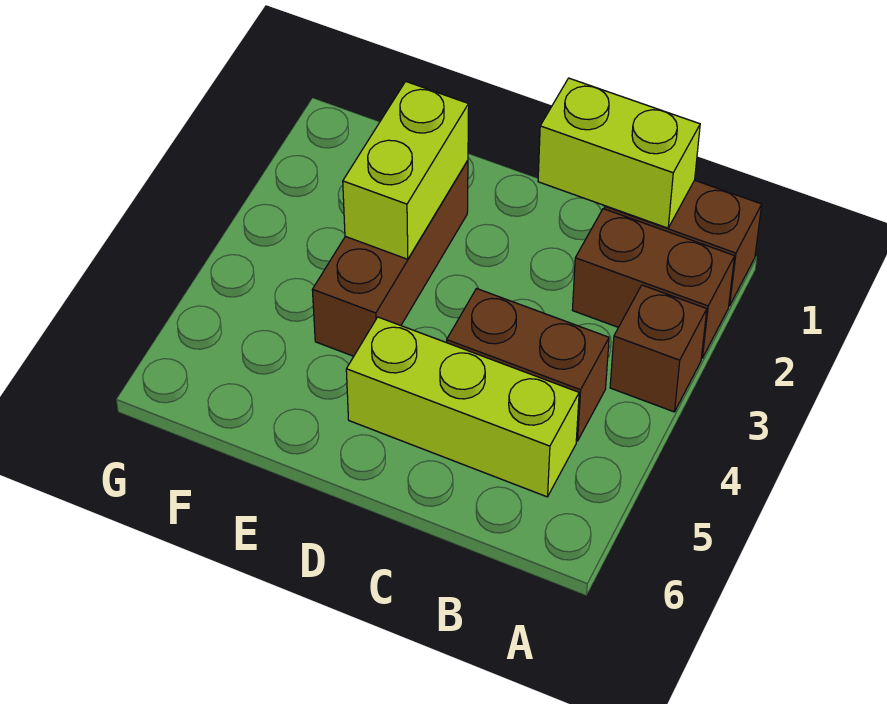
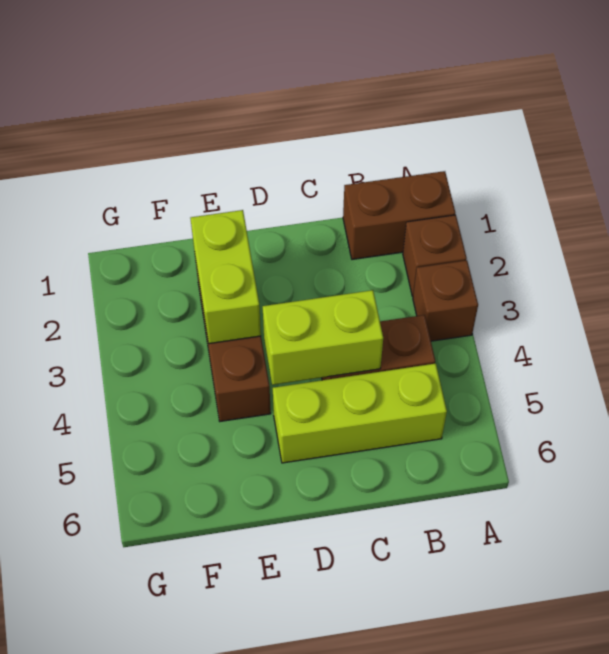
brown 1x2 brick [572,209,735,358] -> brown 1x1 brick [403,215,467,296]
lime 1x2 brick [538,78,700,228] -> lime 1x2 brick moved to [263,290,383,385]

